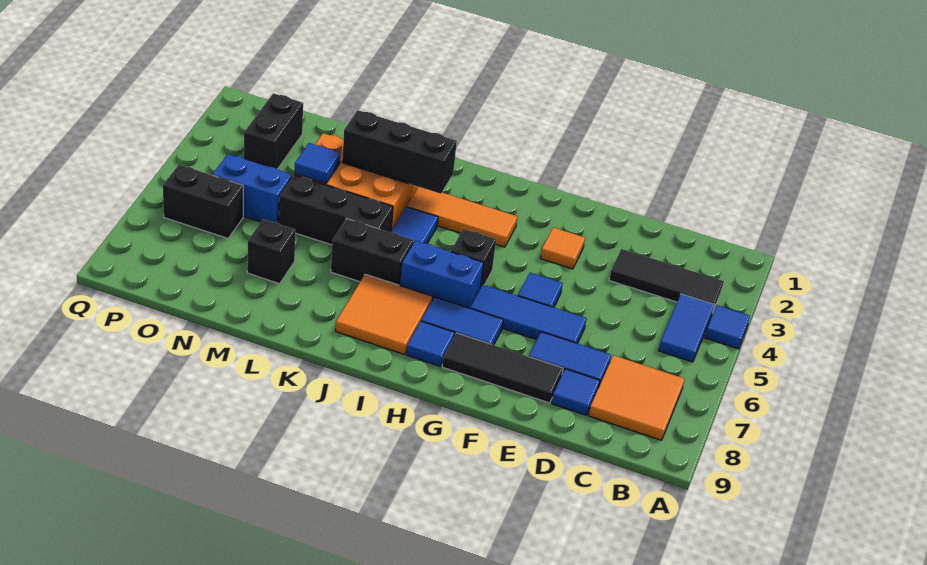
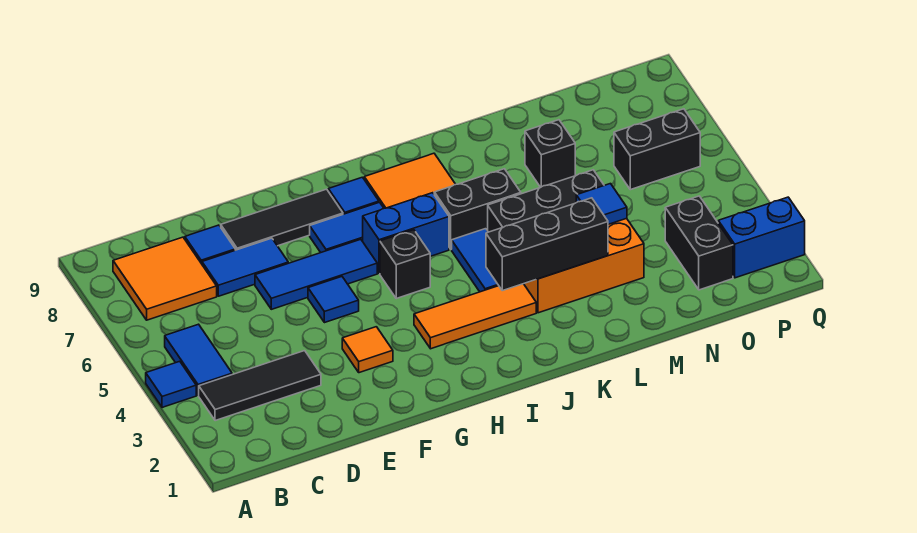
blue 1x2 brick [213,154,292,223] -> blue 1x2 brick moved to [718,197,805,278]

